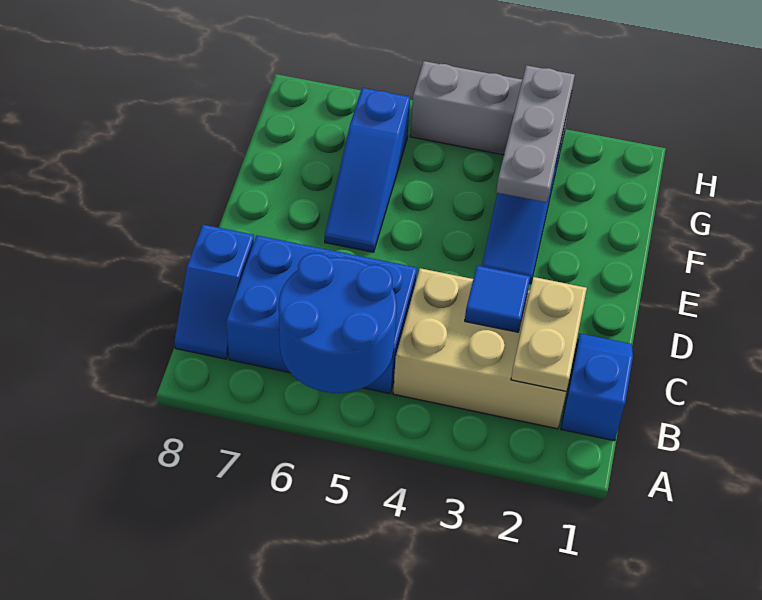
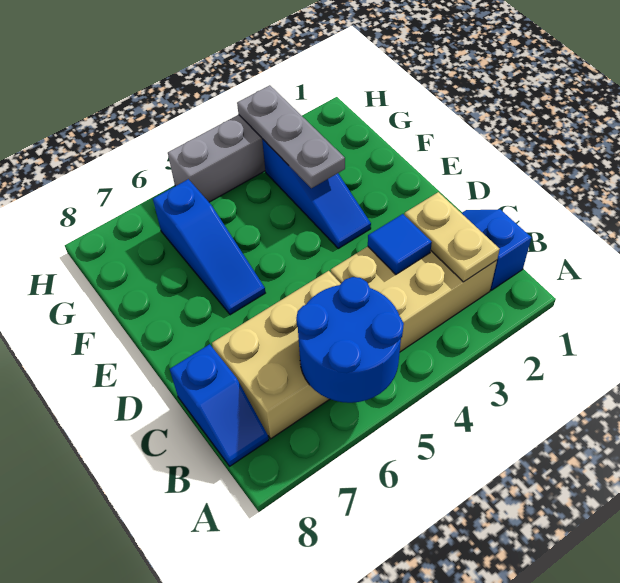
blue 2x3 brick [226,236,417,394] -> tan 2x3 brick [212,271,341,439]

